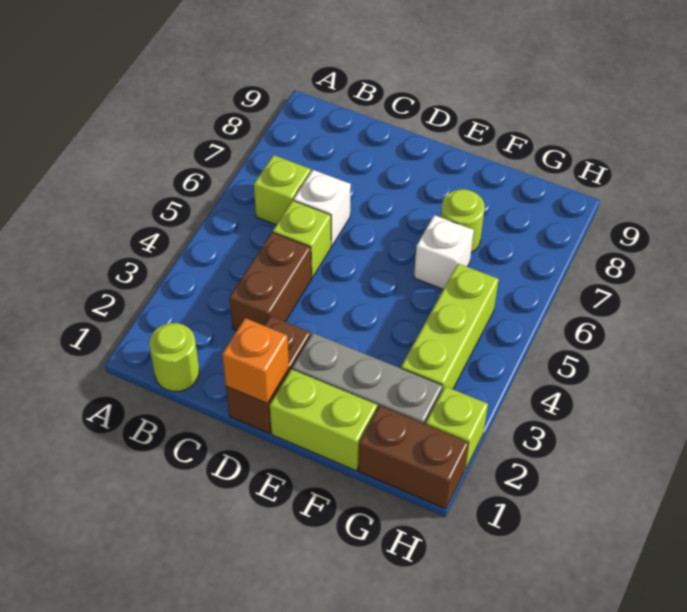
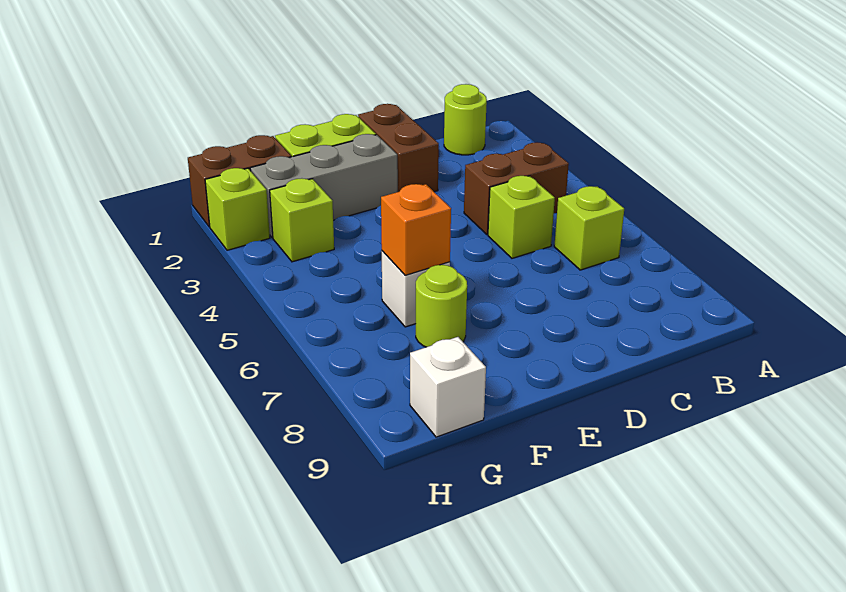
brown 1x2 brick [229,232,311,330] -> brown 1x2 brick turned to [464,142,569,234]
white 1x1 brick [294,170,351,246] -> white 1x1 brick moved to [410,337,486,437]
orange 1x1 brick [222,318,289,403] -> orange 1x1 brick moved to [381,184,451,275]
lime 1x3 brick [401,263,499,391] -> lime 1x1 brick [270,178,334,262]

